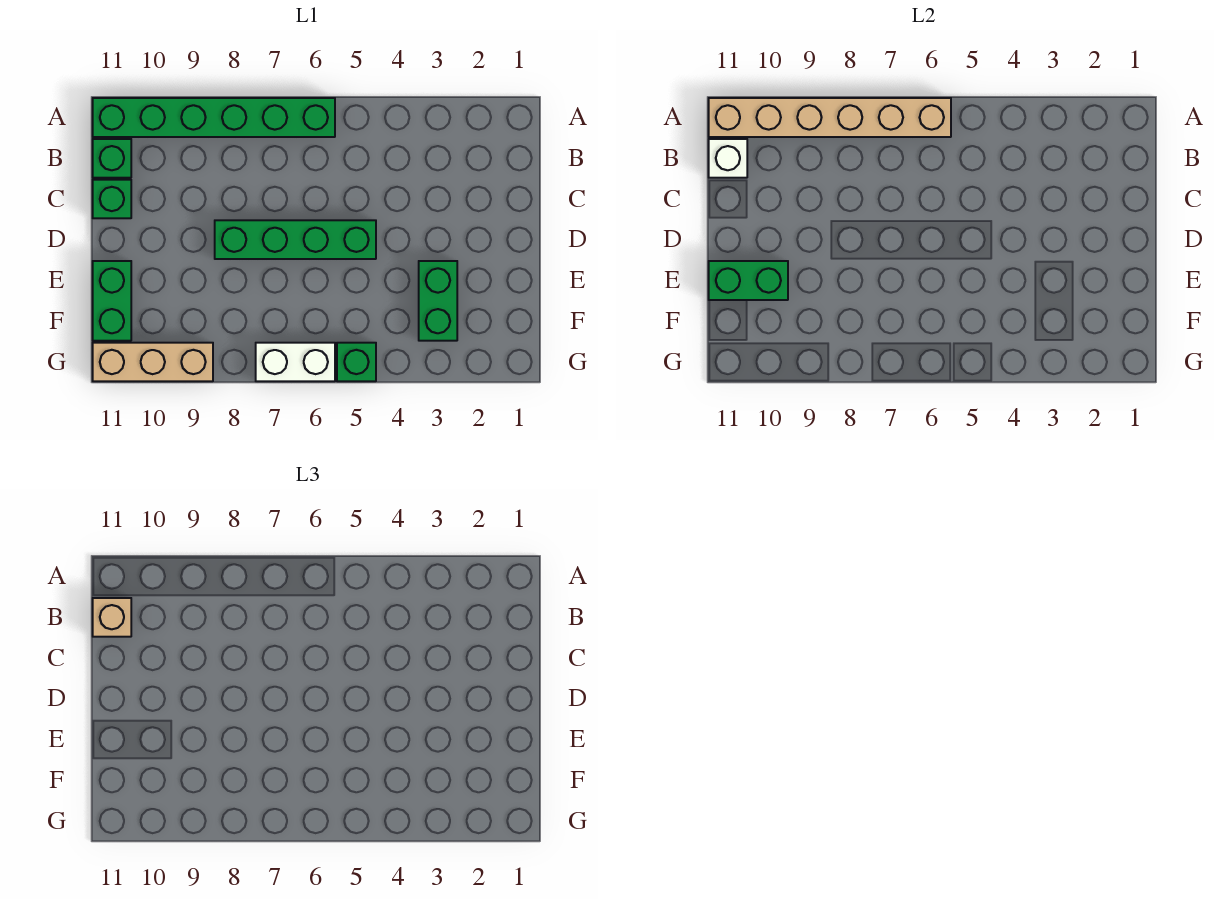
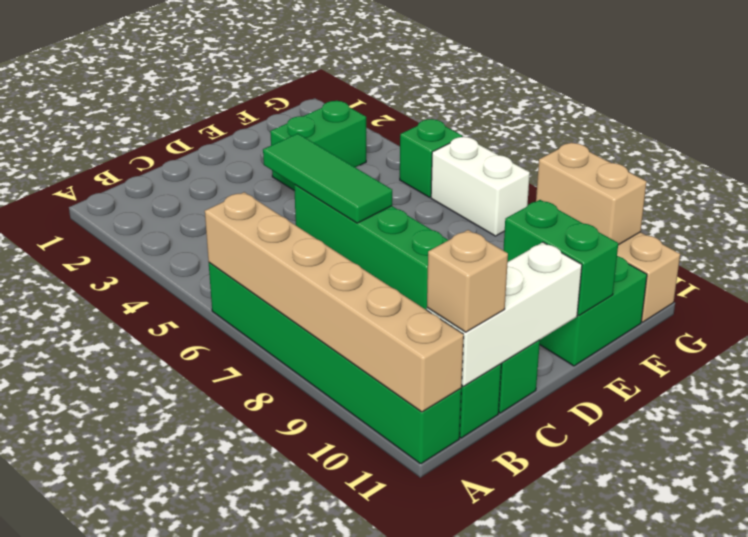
white 1x1 brick [709,139,747,178] -> white 1x3 brick [427,242,582,386]
none -> green 1x3 tile [263,134,392,223]
none -> tan 1x2 brick [536,142,646,245]

